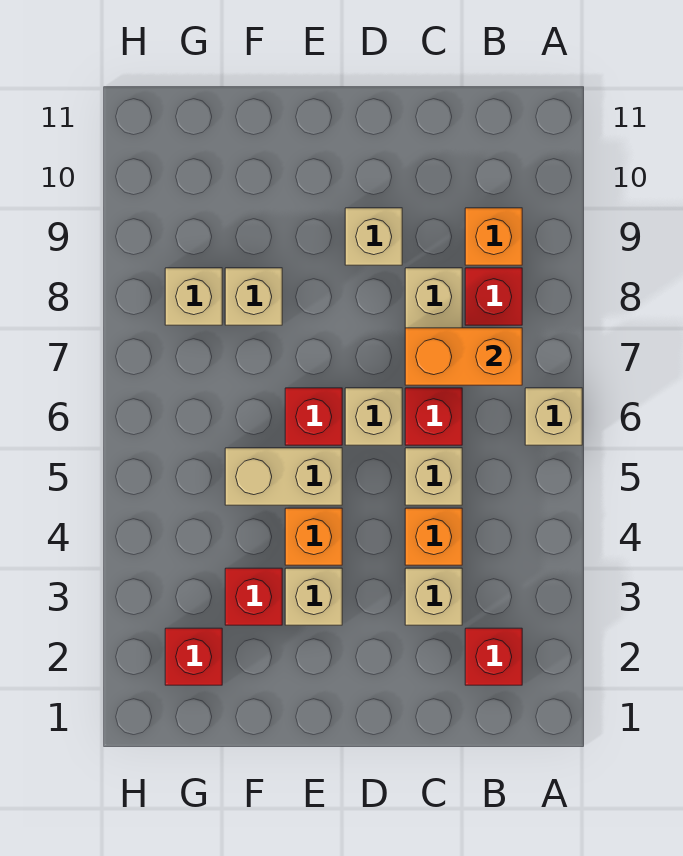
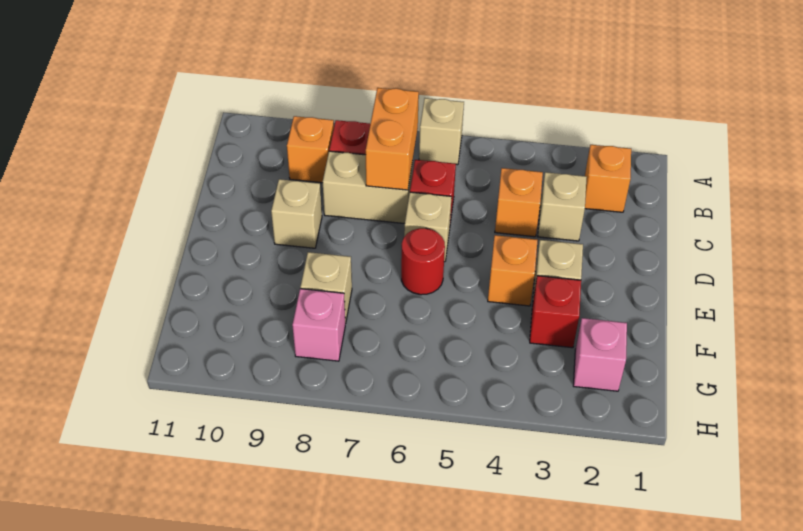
red 1x1 brick [465,628,522,685] -> orange 1x1 brick [585,145,631,212]
tan 1x1 brick [405,448,462,505] -> none
tan 1x2 brick [225,448,342,505] -> none
red 1x1 brick [285,388,342,445] -> red 1x1 round brick [401,228,445,295]
red 1x1 brick [165,628,222,685] -> pink 1x1 brick [573,318,627,391]
tan 1x1 brick [165,268,222,325] -> pink 1x1 brick [292,289,346,361]

